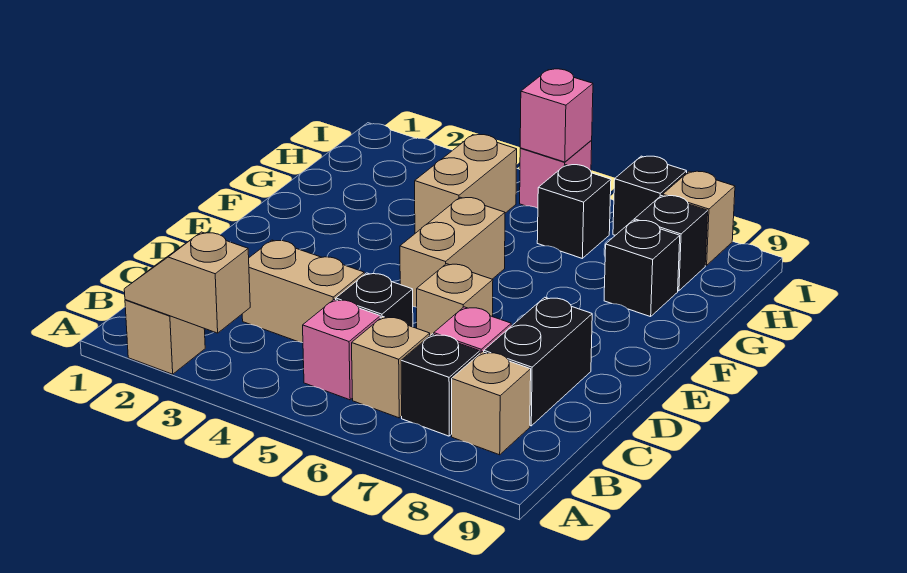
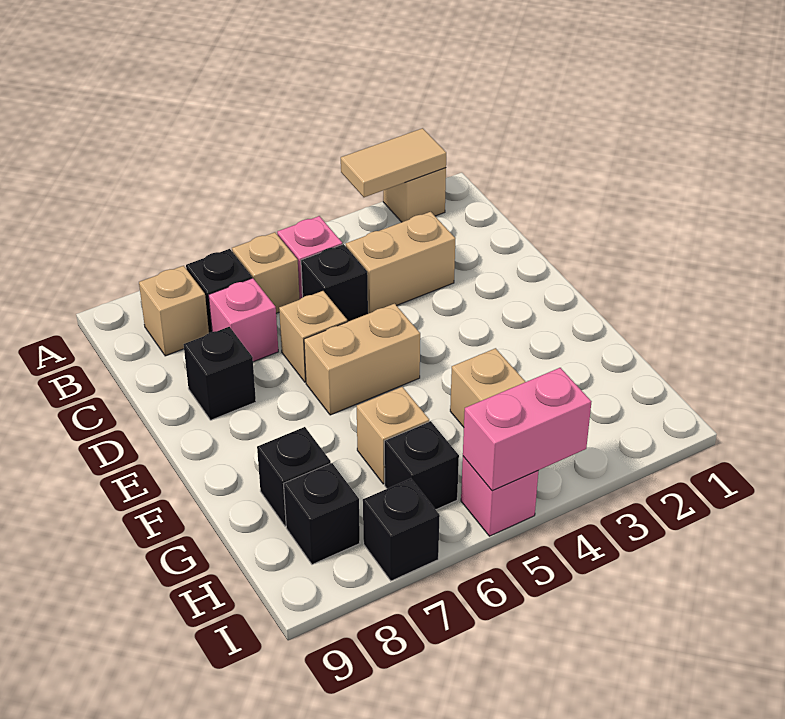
tan 1x2 slope [124,232,250,333] -> tan 1x2 tile [341,128,446,197]
black 1x2 brick [484,297,592,426] -> black 1x1 brick [184,327,256,420]
tan 1x2 brick [400,197,505,307] -> tan 1x2 brick turned to [304,304,420,415]
pink 1x1 brick [520,69,593,162] -> pink 1x2 brick [463,368,591,491]
tan 1x1 brick [663,171,735,266] -> tan 1x1 brick moved to [357,387,429,484]

